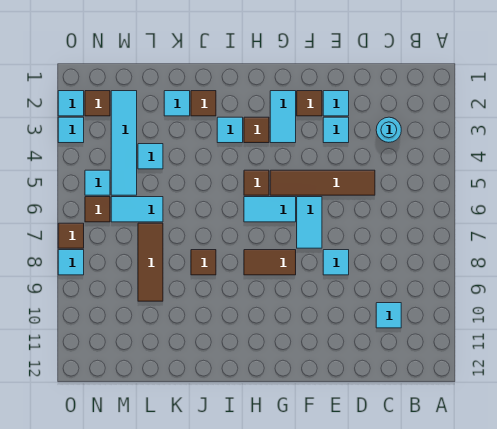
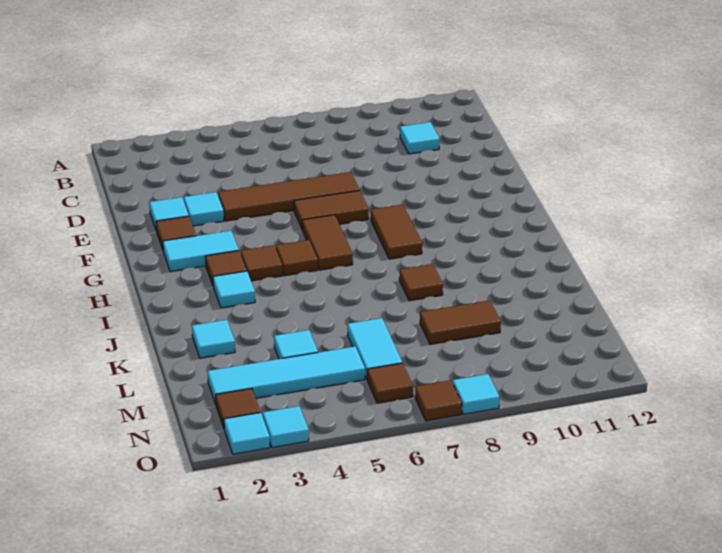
cyan 1x1 round brick [376,117,401,142] -> none
brown 1x4 tile [270,170,375,195] -> brown 1x4 tile turned to [218,172,360,221]
cyan 1x1 tile [323,250,349,275] -> none
cyan 1x2 tile [297,197,322,248] -> brown 1x2 tile [294,191,369,230]
cyan 1x2 tile [244,197,296,222] -> brown 1x2 tile [302,215,353,270]
brown 1x1 tile [191,91,216,116] -> brown 1x1 tile moved to [241,245,283,281]
brown 1x3 tile [138,223,163,301] -> brown 1x2 tile [420,300,501,344]
cyan 1x1 tile [85,170,110,195] -> none

